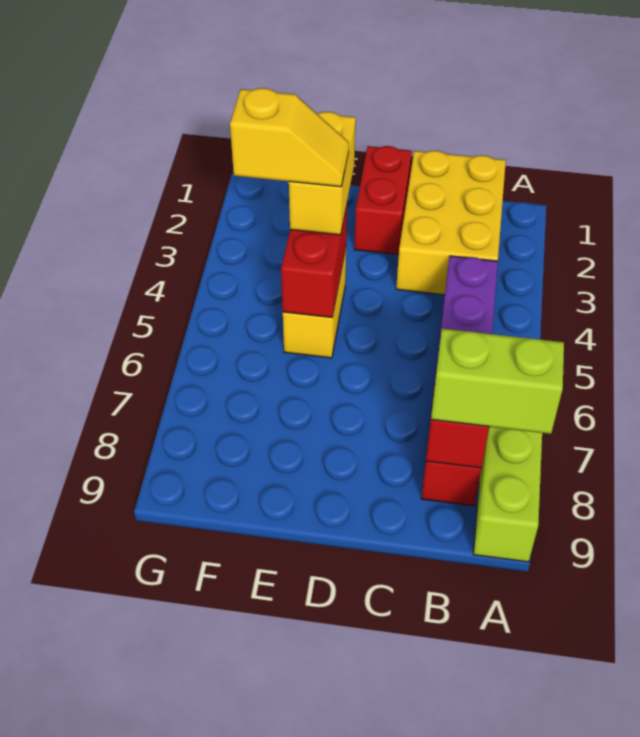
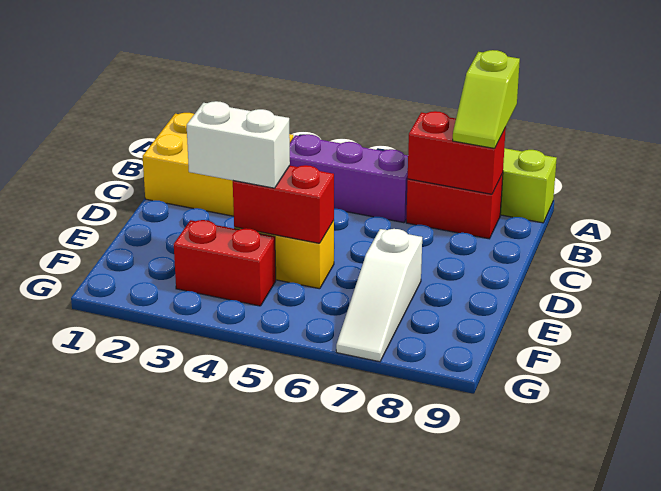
lime 1x2 brick [431,329,564,434] -> lime 1x2 slope [453,50,520,148]
red 1x2 brick [354,146,412,255] -> red 1x2 brick moved to [174,220,276,306]
yellow 1x2 brick [289,112,356,235] -> white 1x2 brick [187,101,290,188]
yellow 1x2 slope [230,88,349,187] -> none
none -> white 1x3 slope [336,229,422,362]

